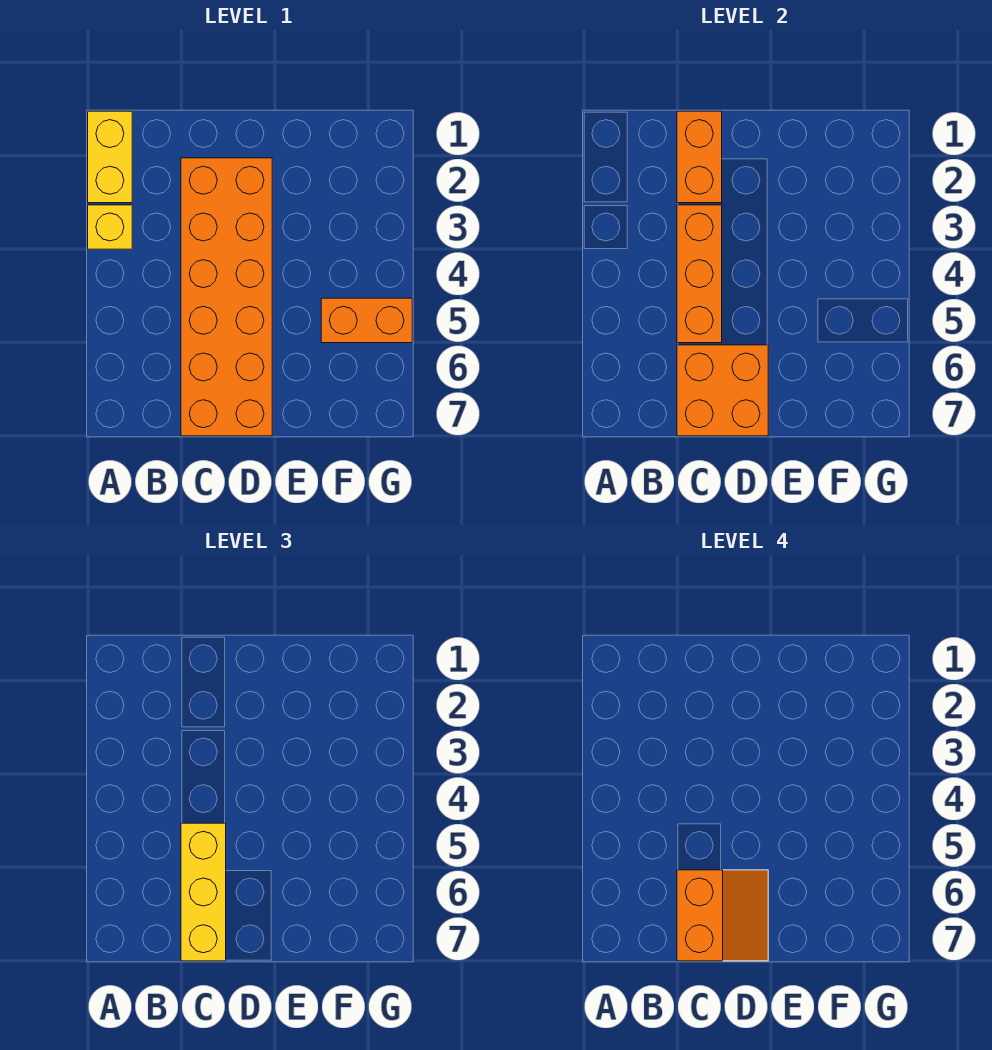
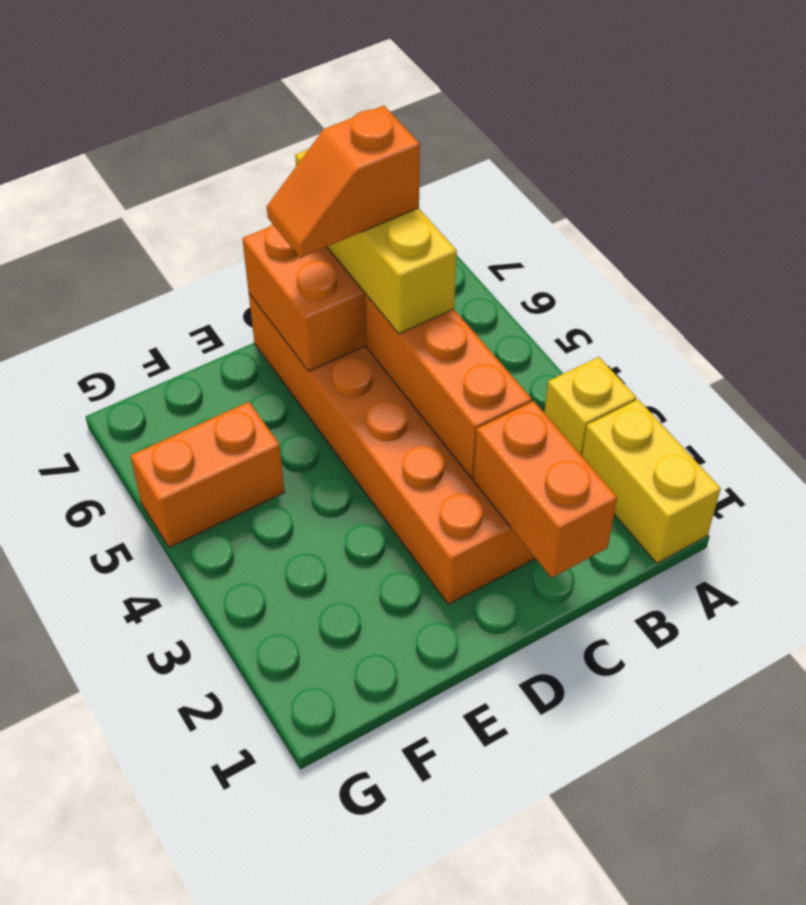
orange 2x2 slope [677,870,768,961] -> orange 1x2 slope [267,106,420,258]

